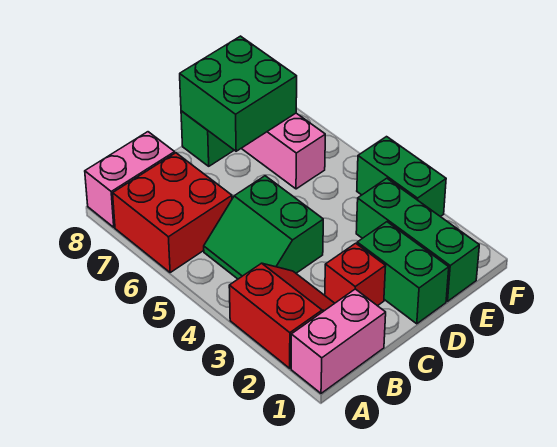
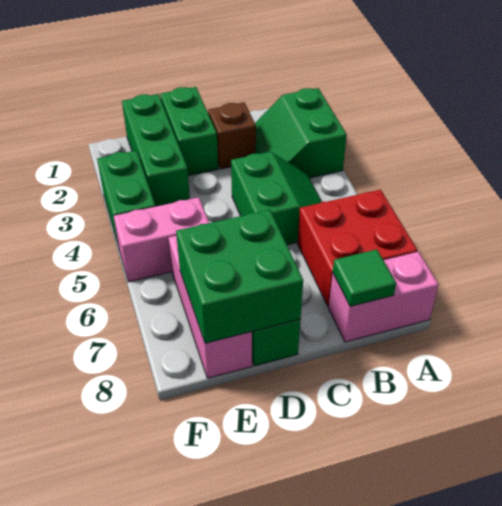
pink 1x2 brick [291,289,386,393] -> pink 1x2 brick moved to [114,197,209,282]
red 2x2 slope [229,263,335,368] -> green 2x2 slope [255,88,347,178]
none -> green 1x1 tile [333,249,396,307]
red 1x1 brick [325,243,386,306] -> brown 1x1 brick [208,103,256,169]

